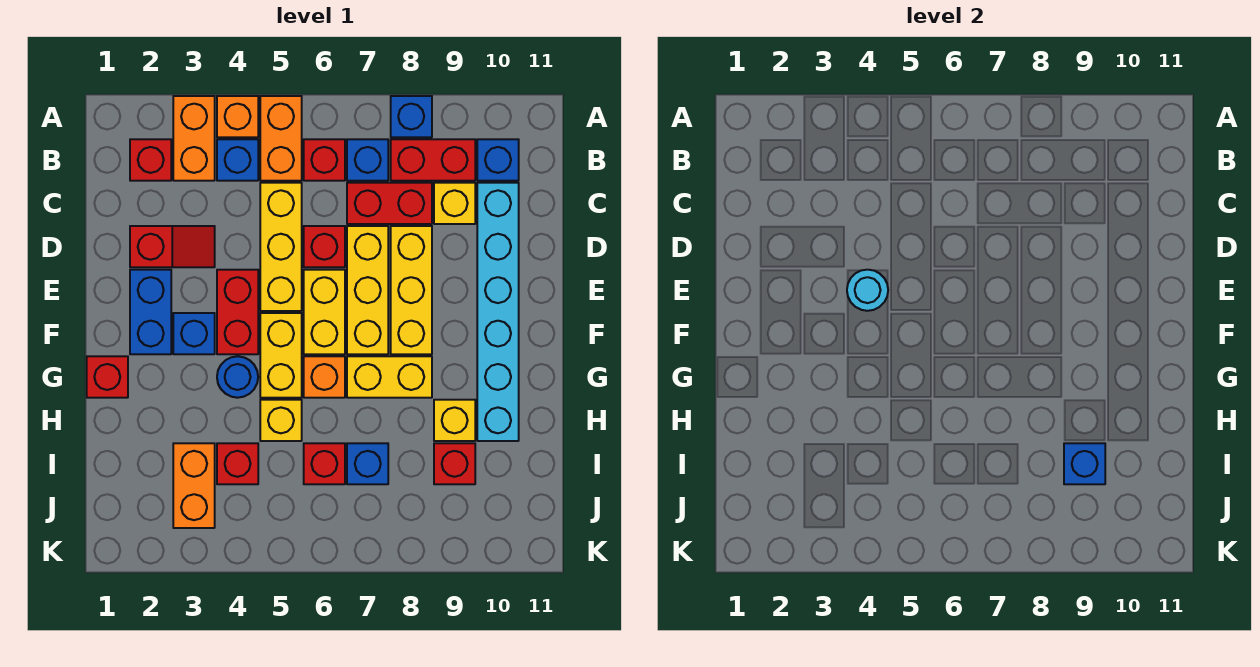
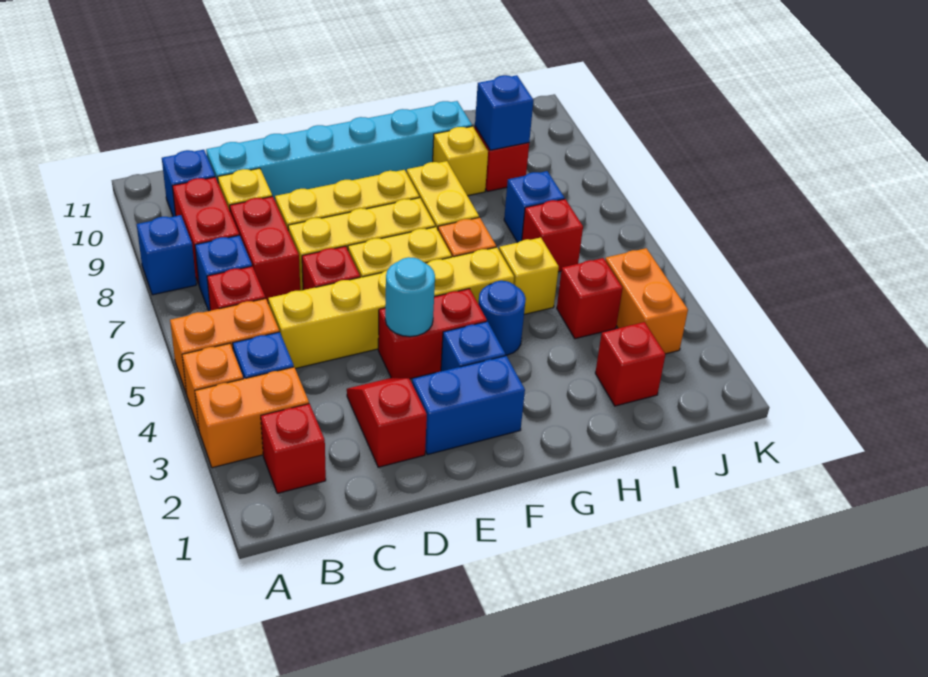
red 1x1 brick [87,356,128,398] -> red 1x1 brick moved to [595,322,665,406]
orange 1x2 brick [173,443,215,528] -> orange 1x2 brick turned to [605,248,688,354]

